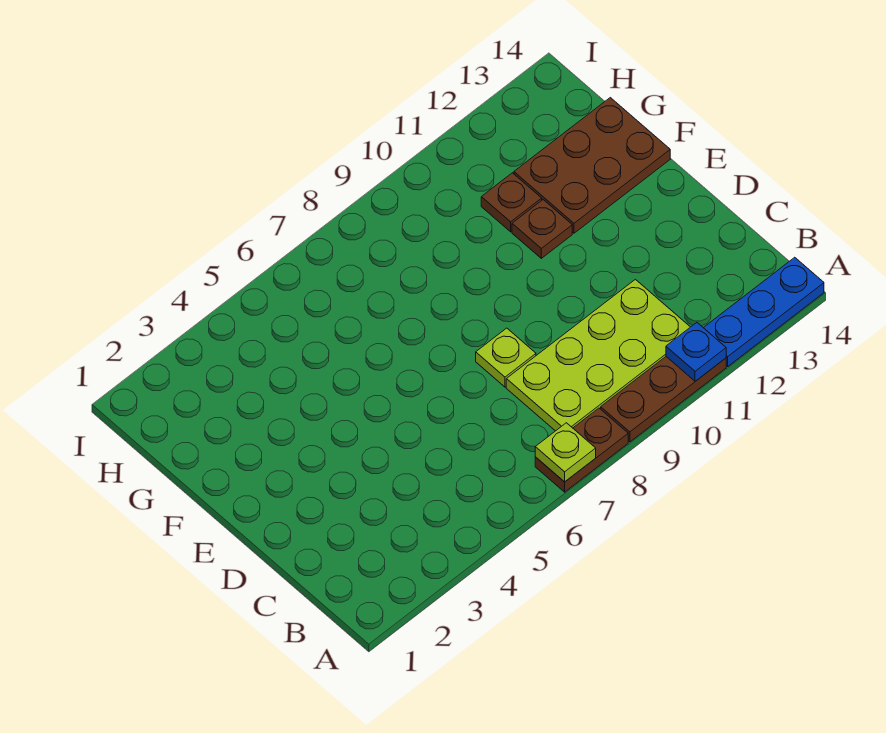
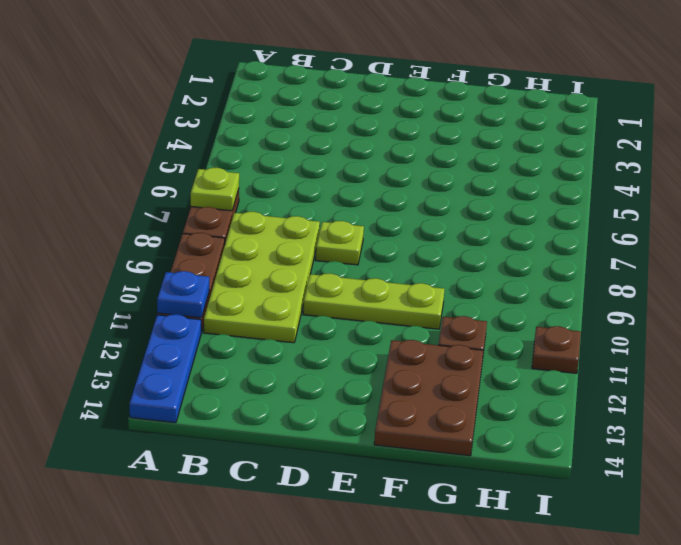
none -> lime 1x3 plate [303,273,445,329]
brown 1x1 plate [512,200,572,258] -> brown 1x1 plate moved to [532,326,581,373]

